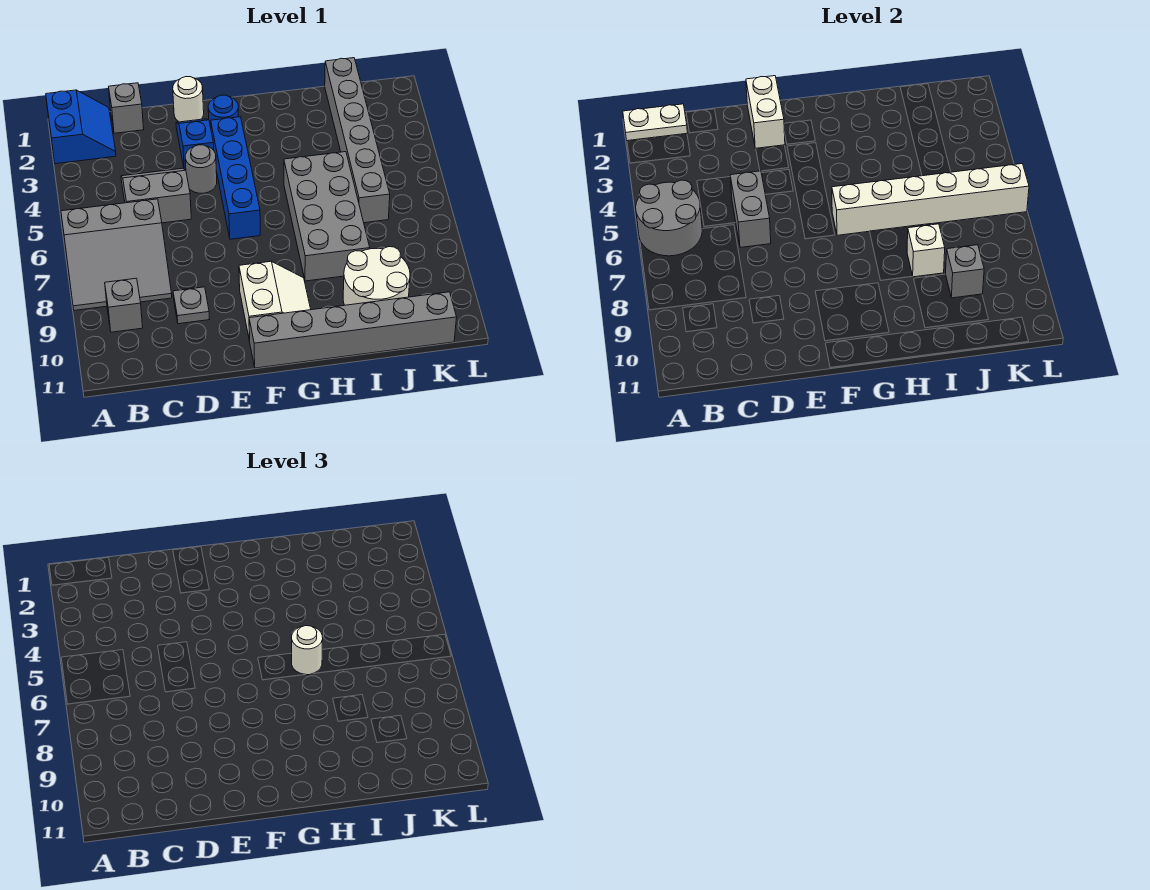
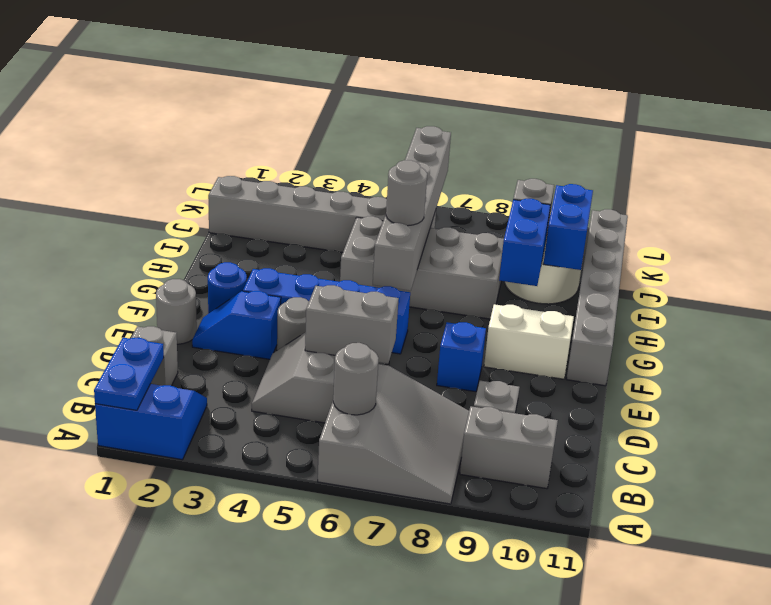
white 1x2 plate [623,104,687,141] -> blue 1x2 plate [94,338,164,410]
grey 2x2 round brick [636,180,702,256] -> grey 1x1 round brick [333,343,379,415]
grey 1x1 brick [105,278,143,332] -> grey 1x2 brick [460,406,558,489]
white 1x1 round brick [173,77,204,122] -> grey 1x1 round brick [156,279,197,344]
white 1x2 brick [746,76,785,148] -> none
none -> blue 1x1 brick [437,322,486,392]
white 1x6 brick [832,164,1029,235] -> grey 1x6 brick [373,126,451,291]
white 1x1 round brick [292,626,323,675] -> grey 1x1 round brick [386,160,427,226]
none -> blue 1x2 brick [499,199,550,286]
white 1x1 brick [907,224,945,277] -> none
none -> blue 1x2 brick [544,184,593,270]

